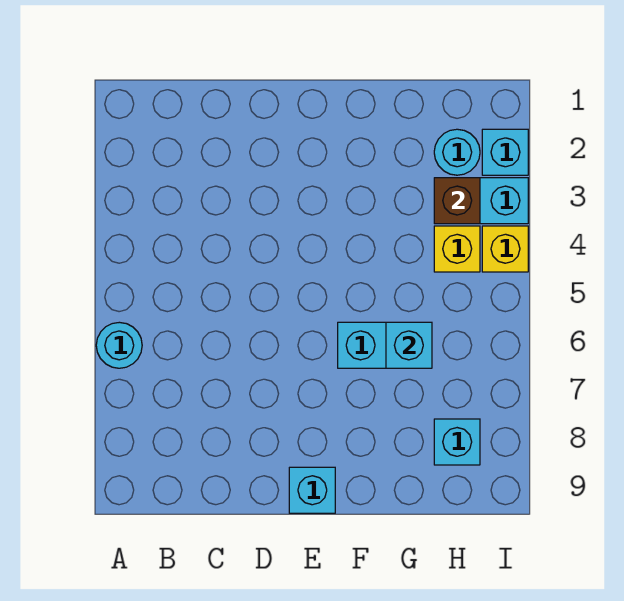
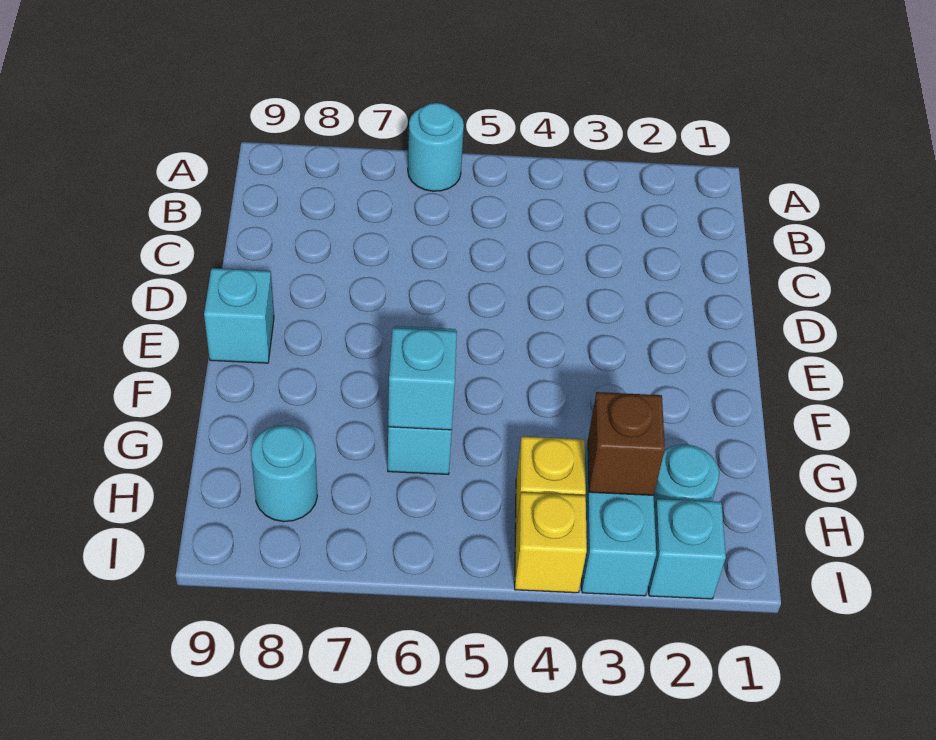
cyan 1x1 brick [434,419,480,465] -> cyan 1x1 round brick [251,425,317,522]

